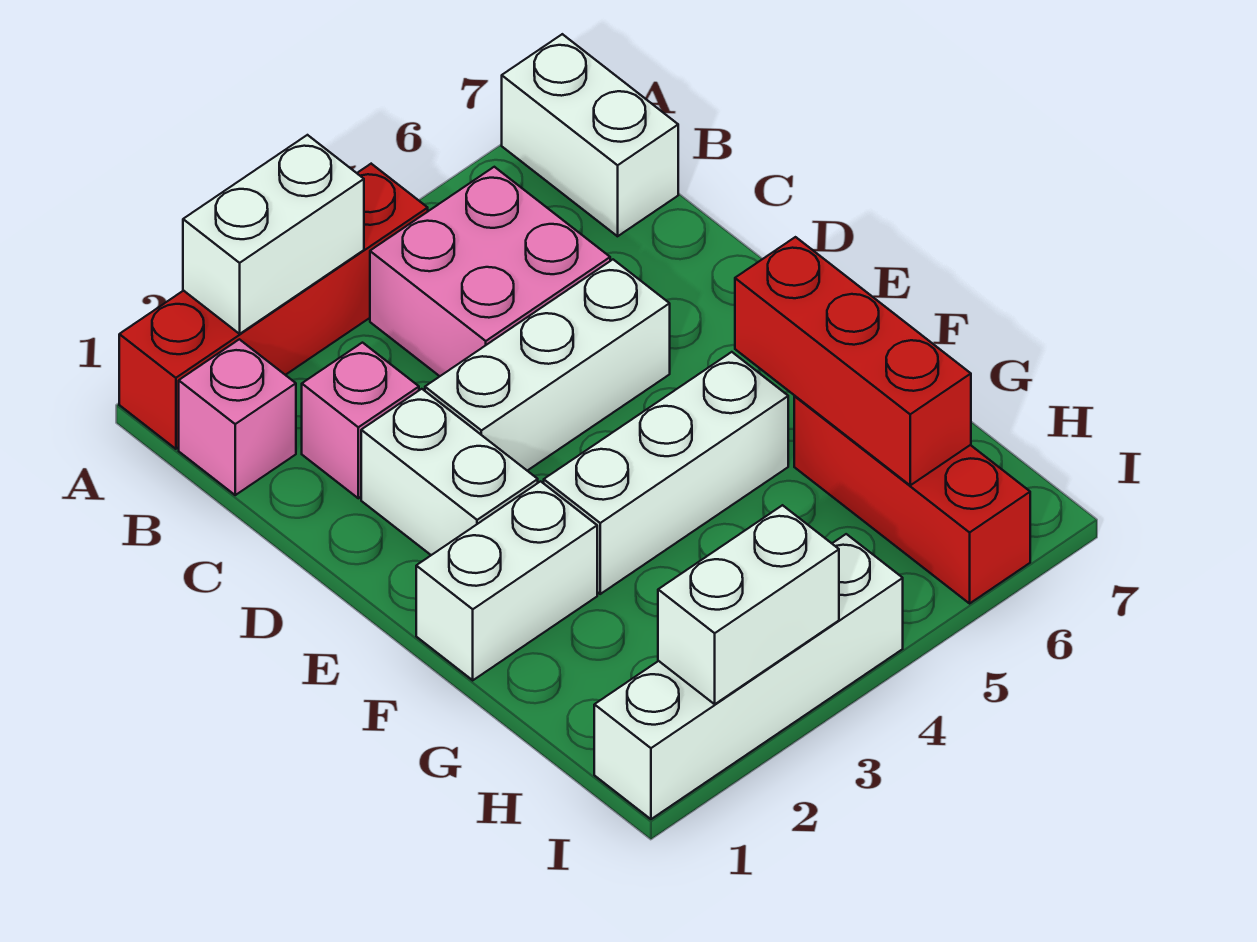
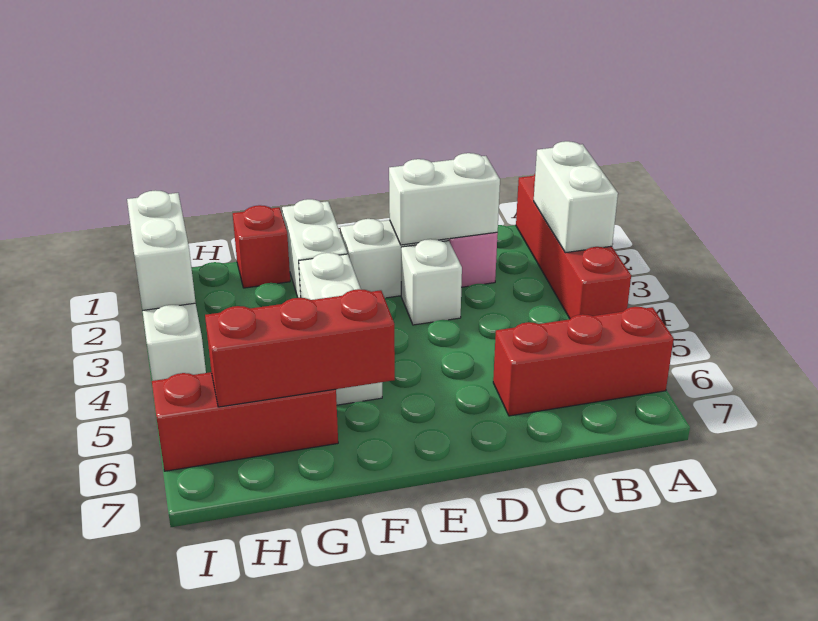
none -> red 1x3 brick [493,307,674,416]
white 1x2 brick [502,34,678,236] -> white 1x2 brick moved to [389,153,500,245]
pink 1x1 brick [179,339,296,495] -> none
pink 2x2 brick [370,167,610,376] -> none
white 1x3 brick [425,260,670,471] -> white 1x1 brick [401,239,462,325]
none -> red 1x1 brick [233,205,290,288]

